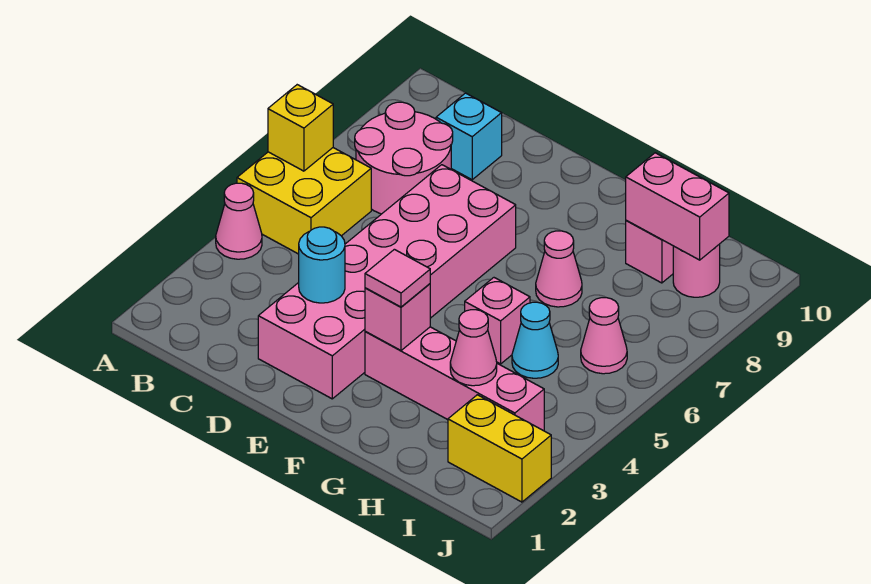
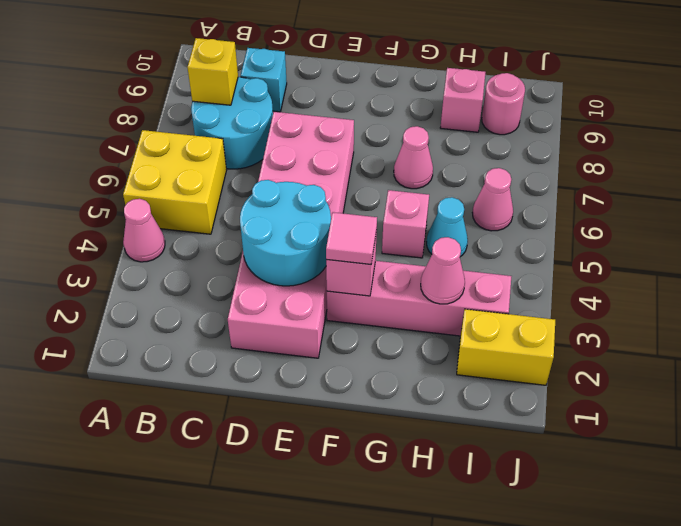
yellow 1x1 brick [268,85,333,171] -> yellow 1x1 brick moved to [187,38,238,105]
pink 2x2 round brick [355,102,453,214] -> cyan 2x2 round brick [191,77,273,169]
cyan 1x1 round brick [299,227,345,303] -> cyan 2x2 round brick [240,180,331,286]
pink 1x2 brick [626,153,729,260] -> none

